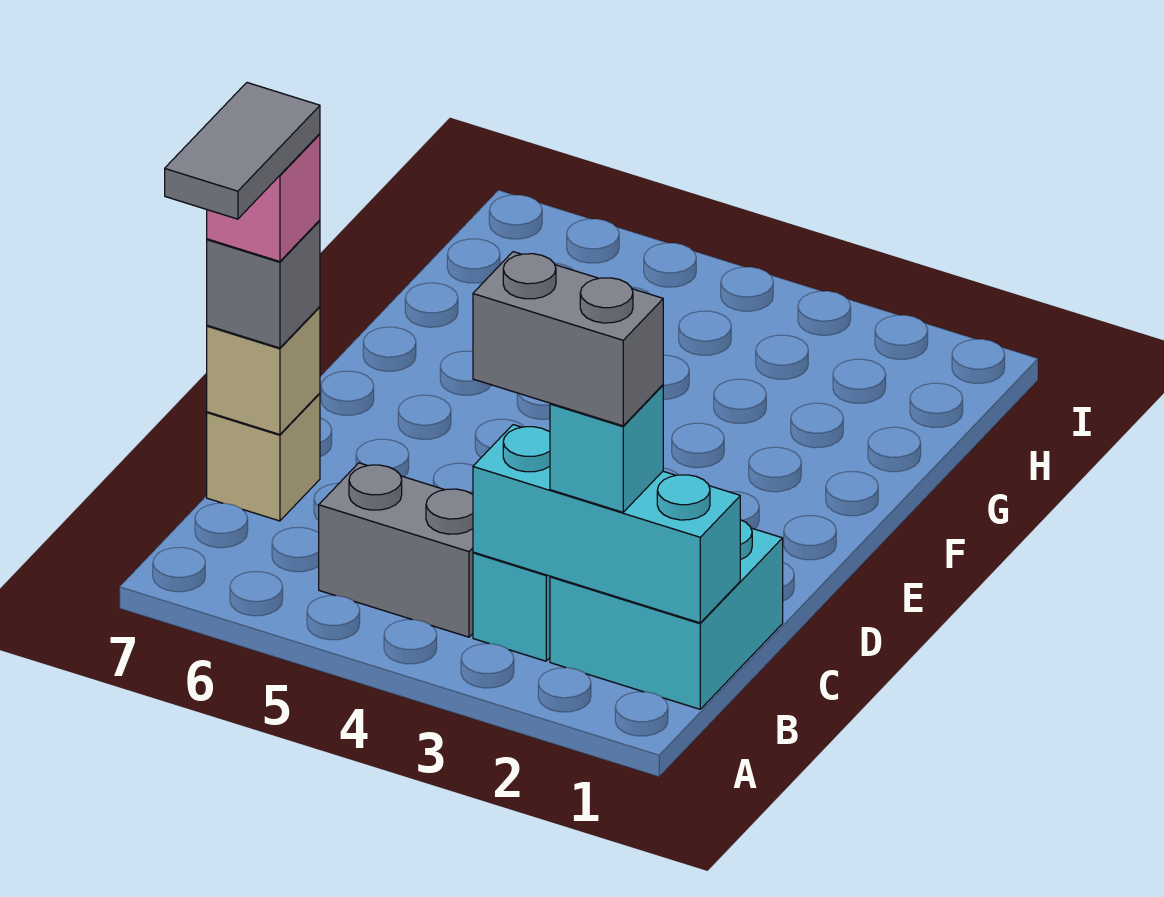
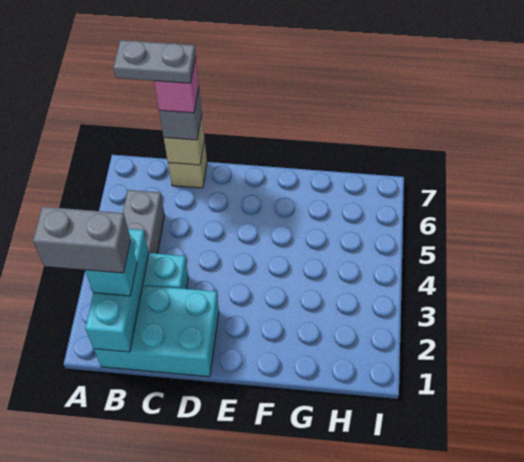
cyan 2x2 brick [550,520,783,709] -> cyan 2x3 brick [94,285,219,377]
grey 1x2 brick [473,252,663,426] -> grey 1x2 brick turned to [33,207,131,273]
grey 1x2 tile [165,83,320,219] -> grey 1x2 plate [113,40,196,83]

